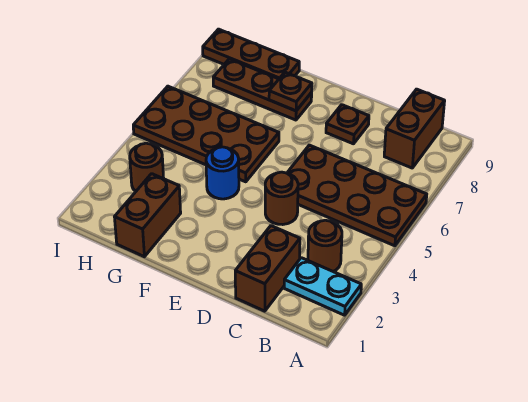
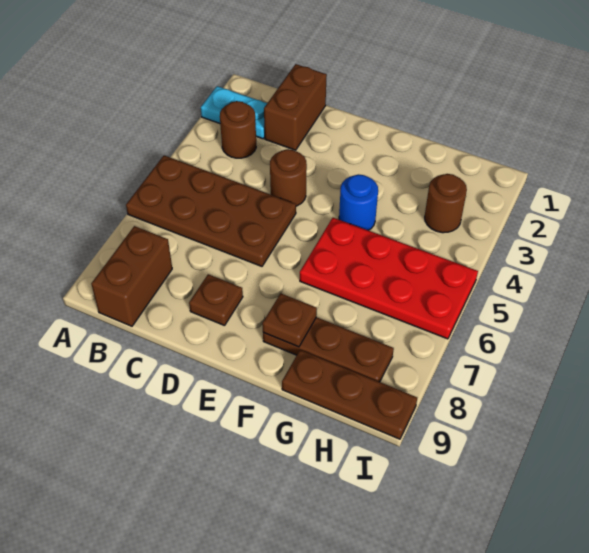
brown 2x4 plate [133,86,279,182] -> red 2x4 plate [300,218,478,339]
brown 1x2 brick [115,174,181,257] -> none

